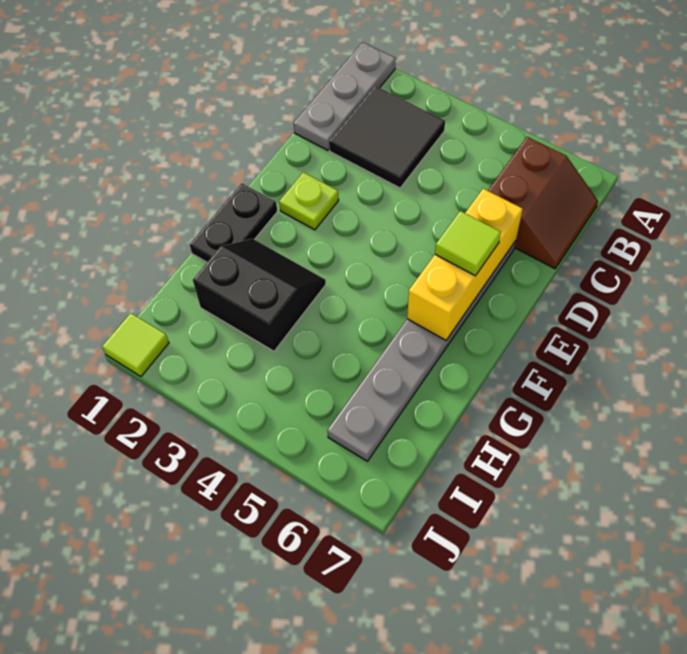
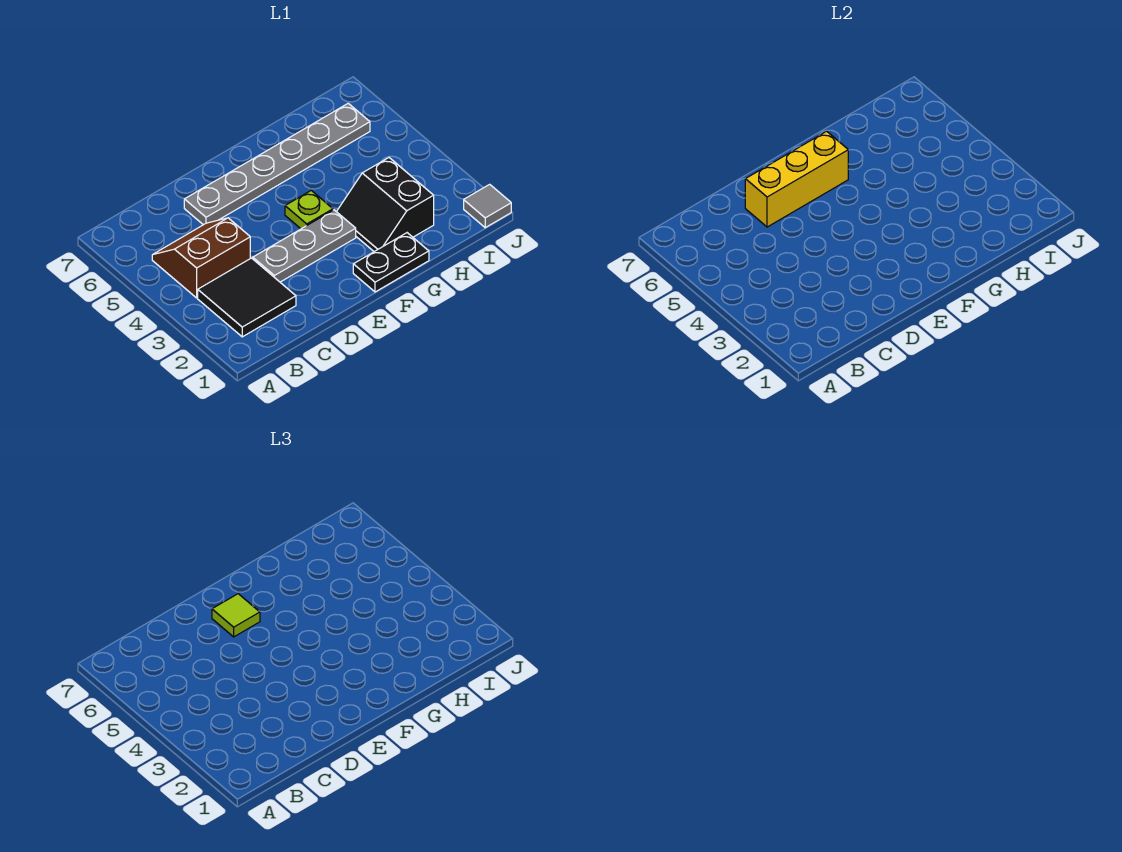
grey 1x3 plate [294,42,396,150] -> grey 1x3 plate moved to [253,210,356,282]
brown 2x2 slope [488,137,598,269] -> brown 2x2 slope moved to [152,218,250,298]
lime 1x1 plate [279,172,339,230] -> lime 1x1 plate moved to [285,191,333,229]
lime 1x1 tile [102,313,169,376] -> grey 1x1 tile [464,184,511,228]

